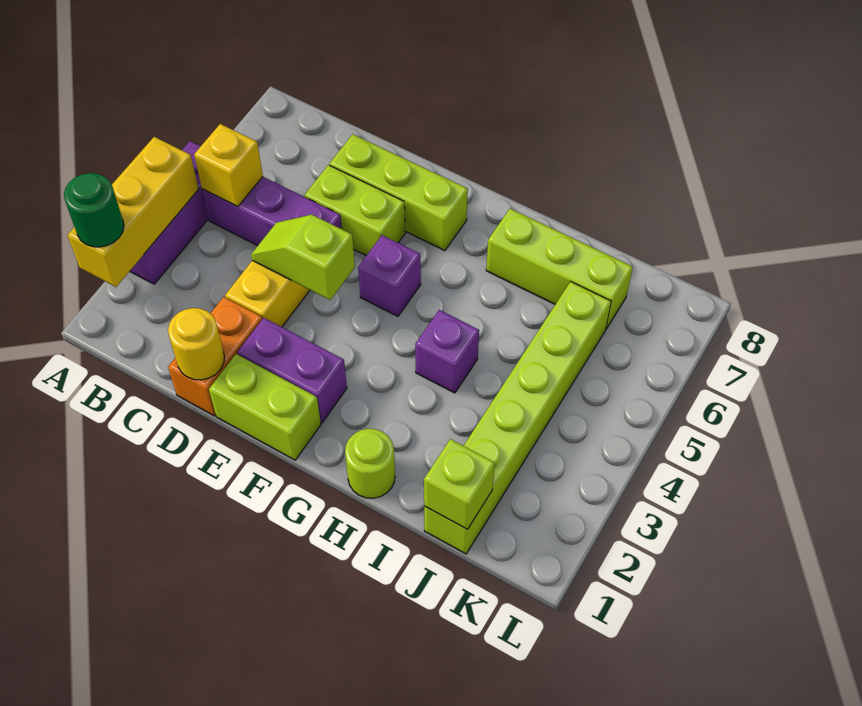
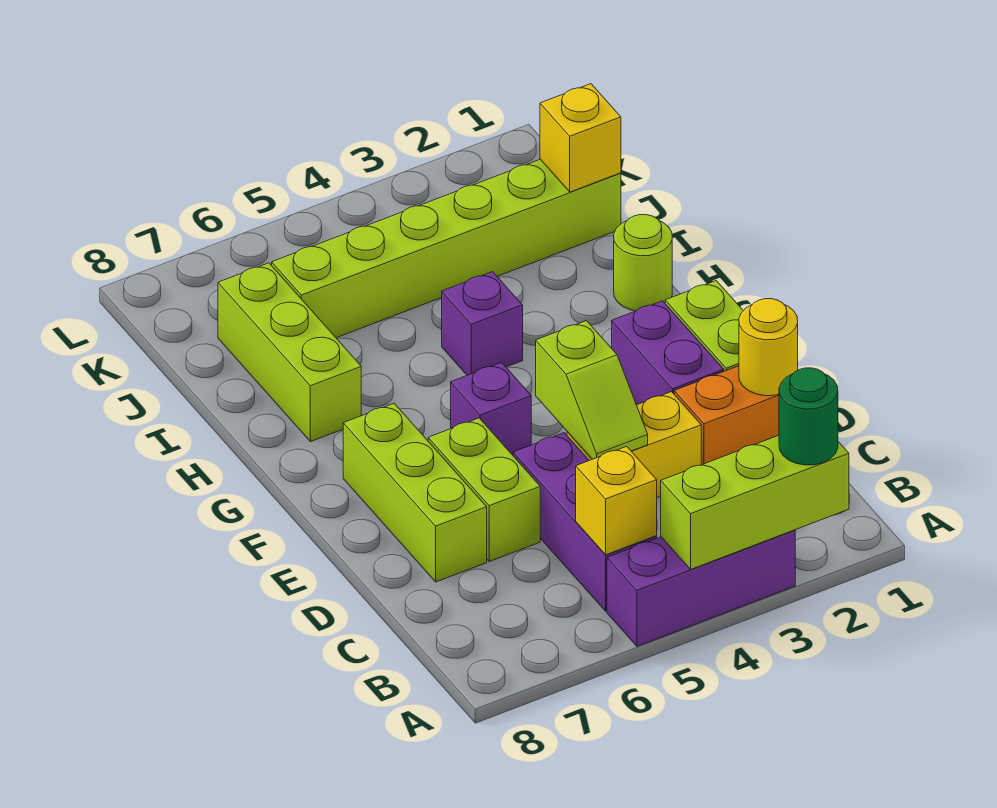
yellow 1x3 brick [68,137,199,287] -> lime 1x3 brick [661,435,849,569]
lime 1x1 brick [424,439,495,529] -> yellow 1x1 brick [540,84,621,192]

